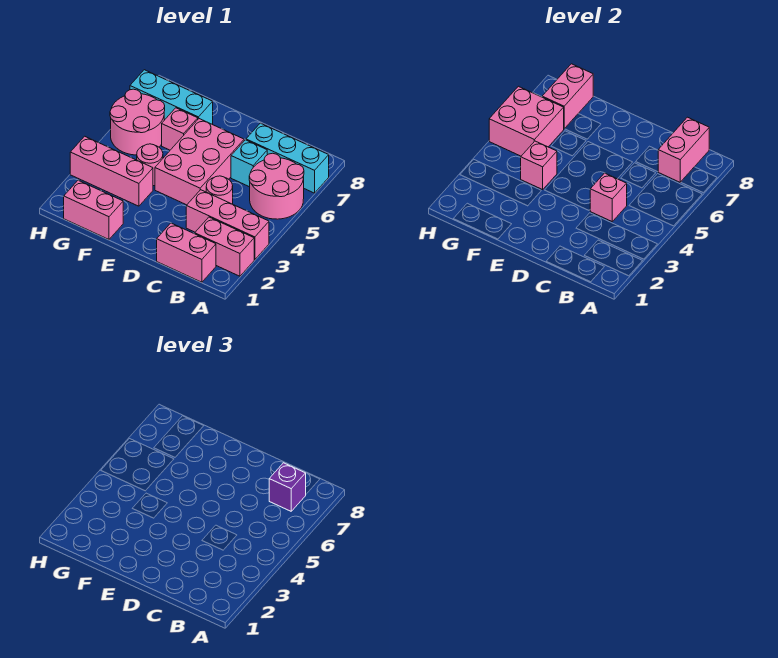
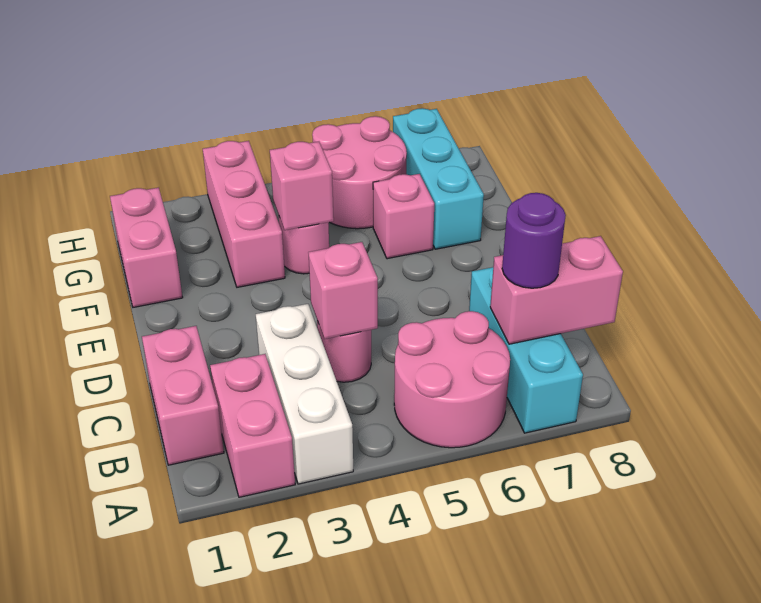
pink 1x3 brick [186,190,269,260] -> white 1x3 brick [256,304,353,484]
purple 1x1 brick [269,463,306,511] -> purple 1x1 round brick [502,193,566,288]
cyan 1x1 brick [231,140,267,187] -> none
pink 2x3 brick [155,119,244,205] -> none
pink 2x2 brick [489,86,564,156] -> none
pink 1x2 brick [542,64,593,129] -> none

